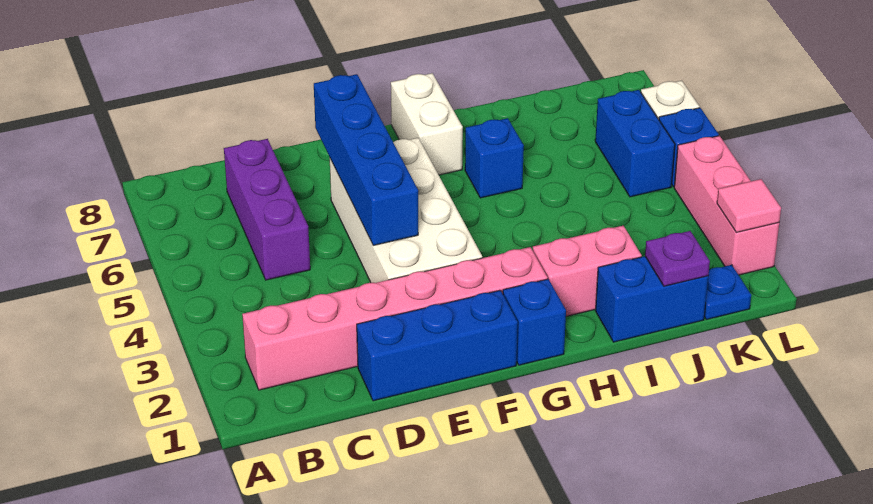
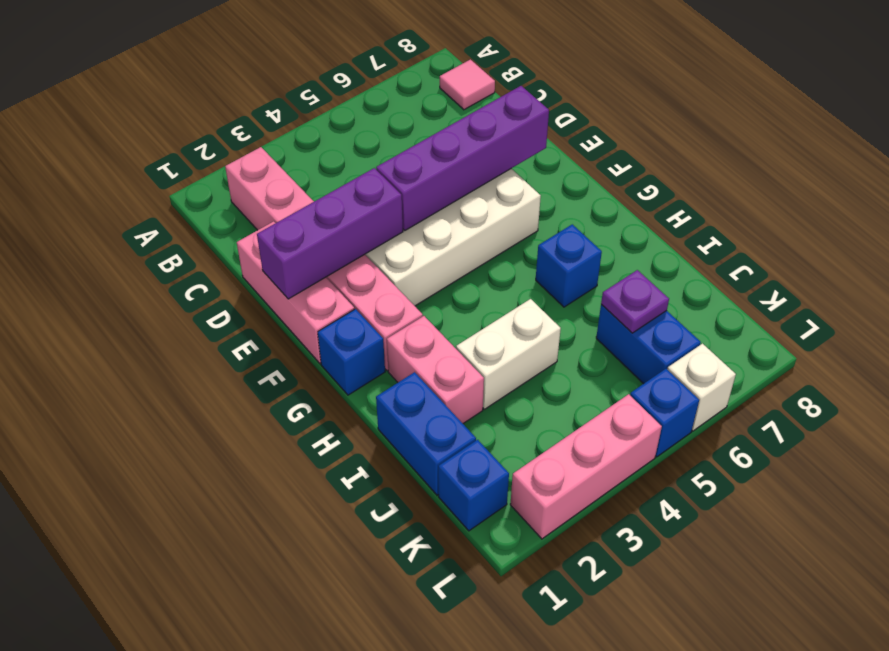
purple 1x3 brick [224,139,310,280] -> purple 1x3 brick moved to [257,168,403,299]
blue 1x3 brick [357,290,518,401] -> pink 1x3 brick [237,221,354,364]
blue 1x4 brick [314,74,418,245] -> purple 1x4 brick [376,86,549,230]
white 1x2 brick [391,73,463,175] -> white 1x2 brick moved to [456,299,561,409]
purple 1x1 plate [645,231,710,286] -> purple 1x1 plate moved to [601,270,669,333]
blue 1x1 plate [704,265,751,320] -> blue 1x1 brick [438,440,509,531]
blue 1x2 brick [595,90,675,197] -> blue 1x2 brick turned to [596,305,701,384]
pink 1x1 tile [717,179,781,232] -> pink 1x1 tile moved to [440,59,495,110]

